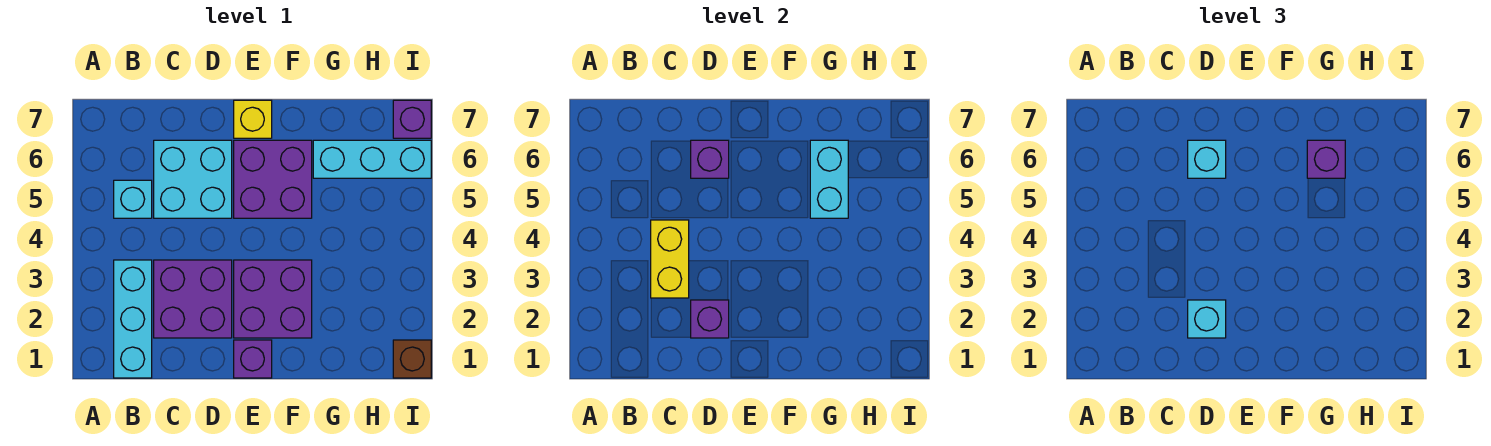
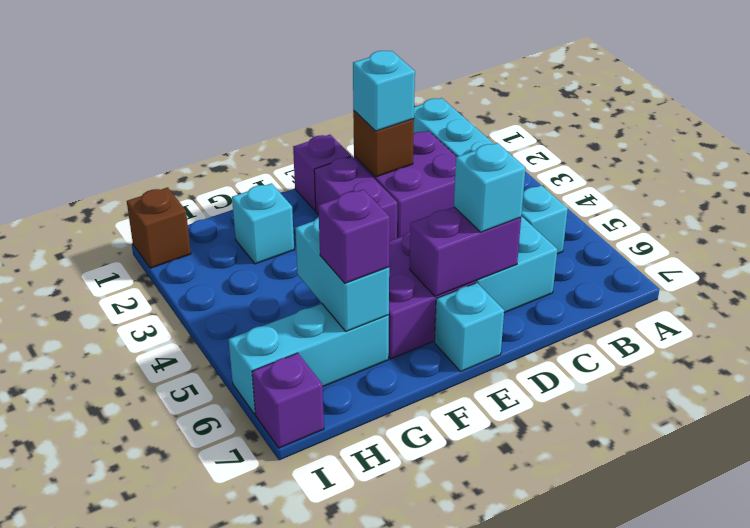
yellow 1x2 brick [651,220,689,298] -> none
purple 1x1 brick [691,300,729,338] -> brown 1x1 brick [353,111,414,177]
purple 1x1 brick [691,140,729,178] -> purple 1x2 brick [410,207,521,296]
purple 2x2 brick [234,260,312,338] -> purple 1x2 brick [314,157,397,241]
yellow 1x1 brick [234,100,272,138] -> cyan 1x1 brick [435,283,504,371]
none -> cyan 1x1 brick [232,183,294,264]

